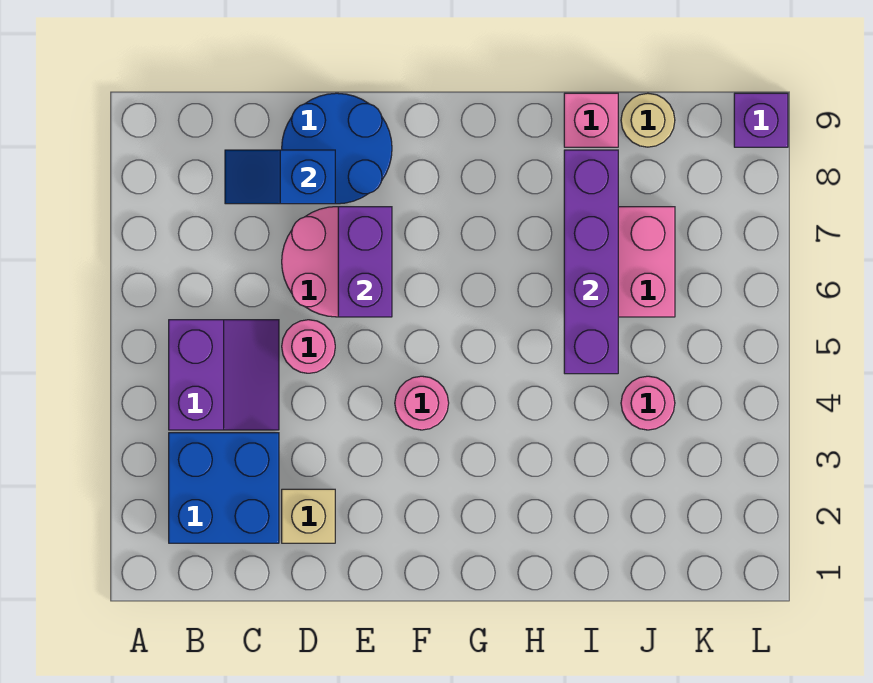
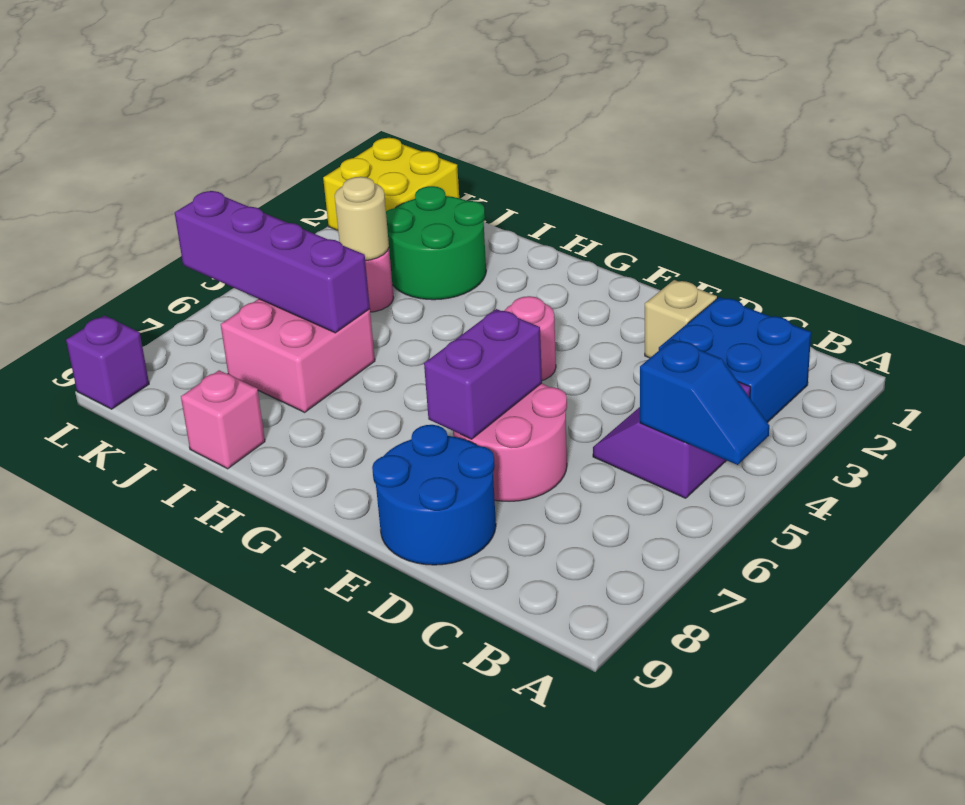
blue 1x2 slope [225,150,335,204] -> blue 1x2 slope moved to [640,339,769,465]
pink 1x1 round brick [282,320,335,373] -> none
none -> green 2x2 round brick [386,186,486,300]
purple 1x4 brick [564,150,618,374] -> purple 1x4 brick turned to [175,191,370,333]
tan 1x1 round brick [621,93,675,147] -> tan 1x1 round brick moved to [335,177,389,260]
none -> yellow 2x2 brick [323,138,459,230]

